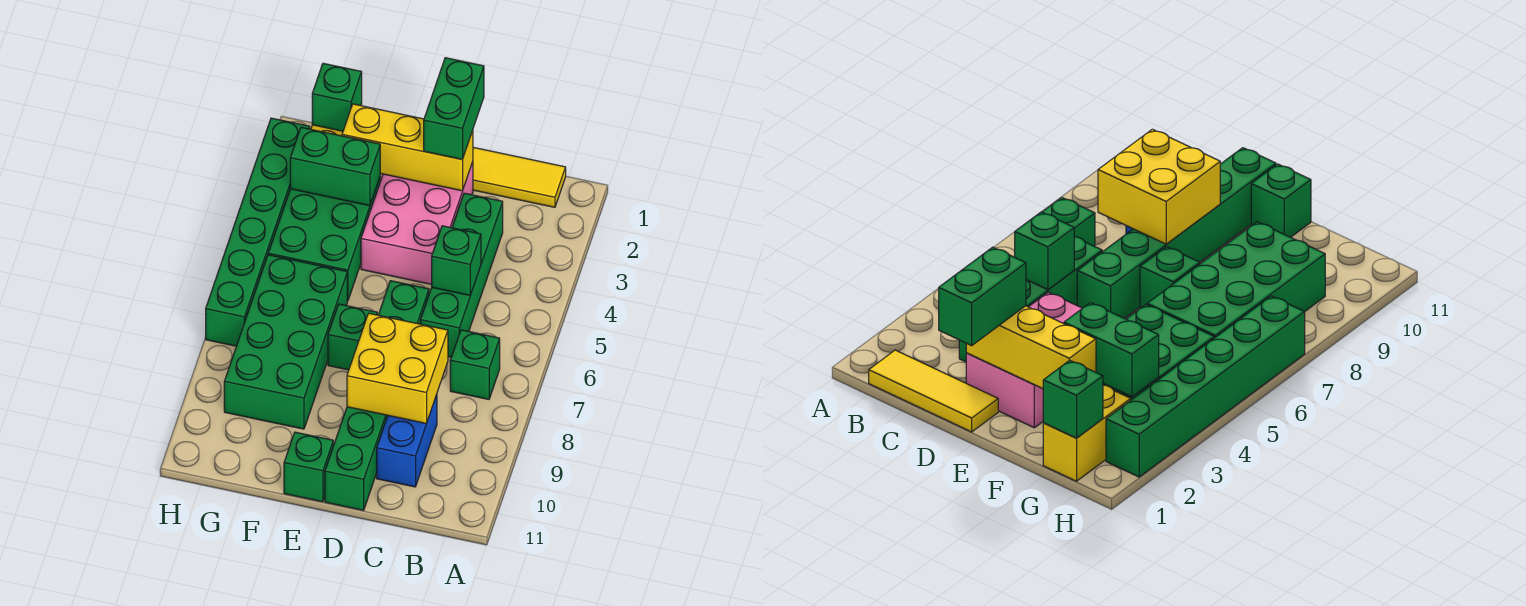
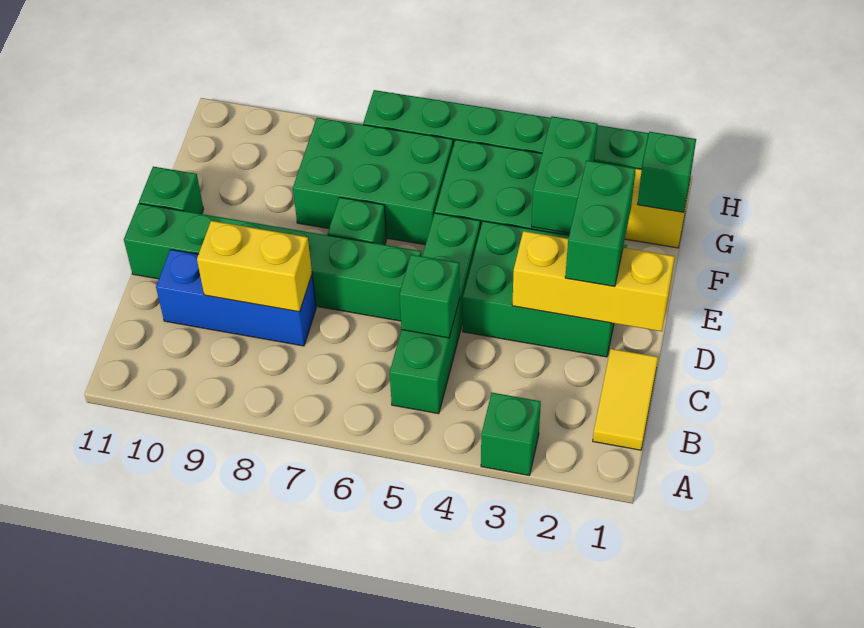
yellow 1x3 tile [473,147,566,207] -> yellow 1x2 tile [593,349,658,450]
green 1x1 brick [450,330,500,399] -> green 1x1 brick moved to [481,393,541,475]
green 1x4 brick [421,193,503,357] -> green 1x4 brick turned to [390,213,480,414]
yellow 2x2 brick [347,313,448,424] -> yellow 1x2 brick [197,221,312,312]
blue 1x2 brick [377,394,437,487] -> blue 1x3 brick [156,250,316,346]
green 1x2 brick [424,58,484,159] -> green 1x2 brick turned to [565,160,636,286]
pink 2x3 brick [361,162,473,284] -> green 2x3 brick [462,221,627,357]
yellow 1x3 brick [342,104,473,191] -> yellow 1x3 brick turned to [512,231,675,331]
green 2x4 brick [224,255,347,429] -> green 2x3 brick [293,118,453,245]

